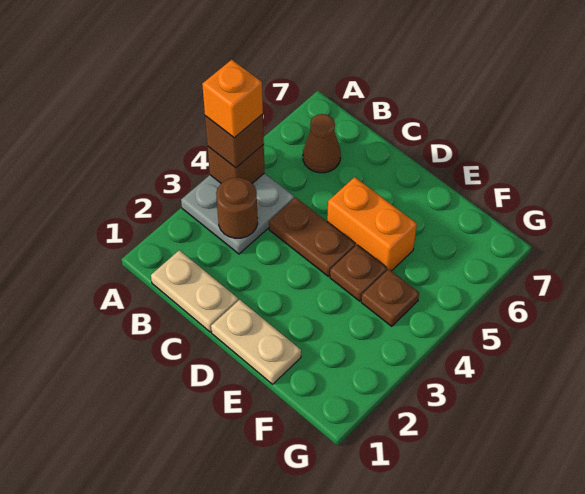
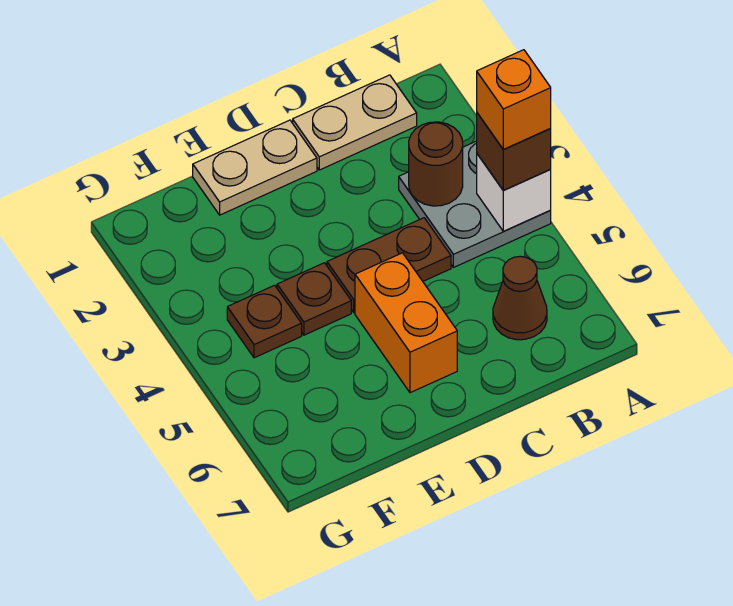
brown 1x1 brick [208,145,264,183] -> white 1x1 brick [477,154,551,231]
orange 1x2 brick [327,177,417,271] -> orange 1x2 brick turned to [355,253,457,393]

